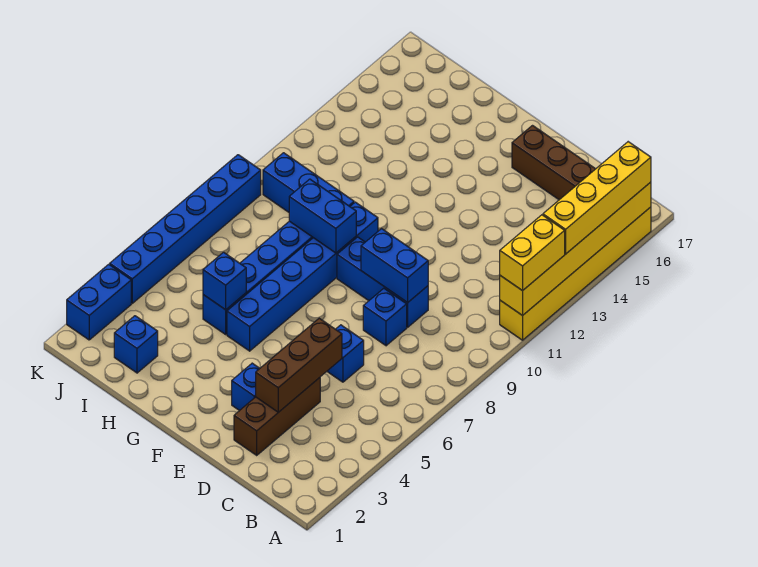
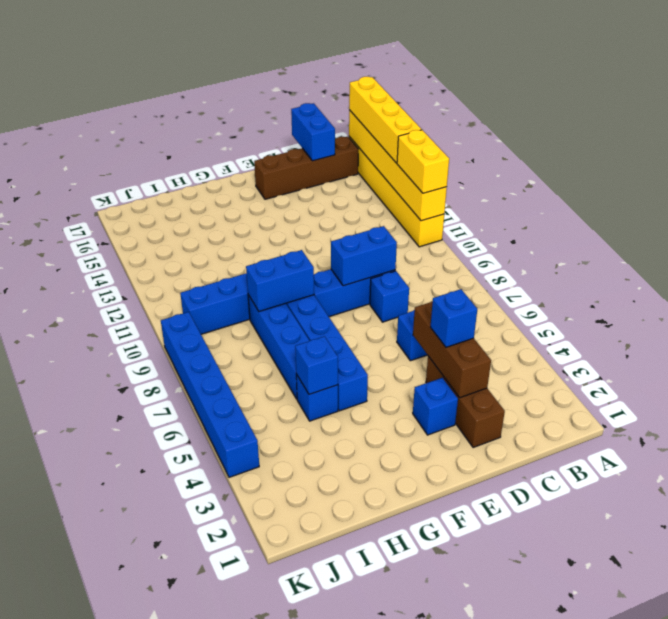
blue 1x1 brick [114,316,158,373] -> blue 1x1 brick moved to [430,289,477,347]
blue 1x2 brick [67,264,131,340] -> blue 1x2 brick moved to [291,103,335,161]

